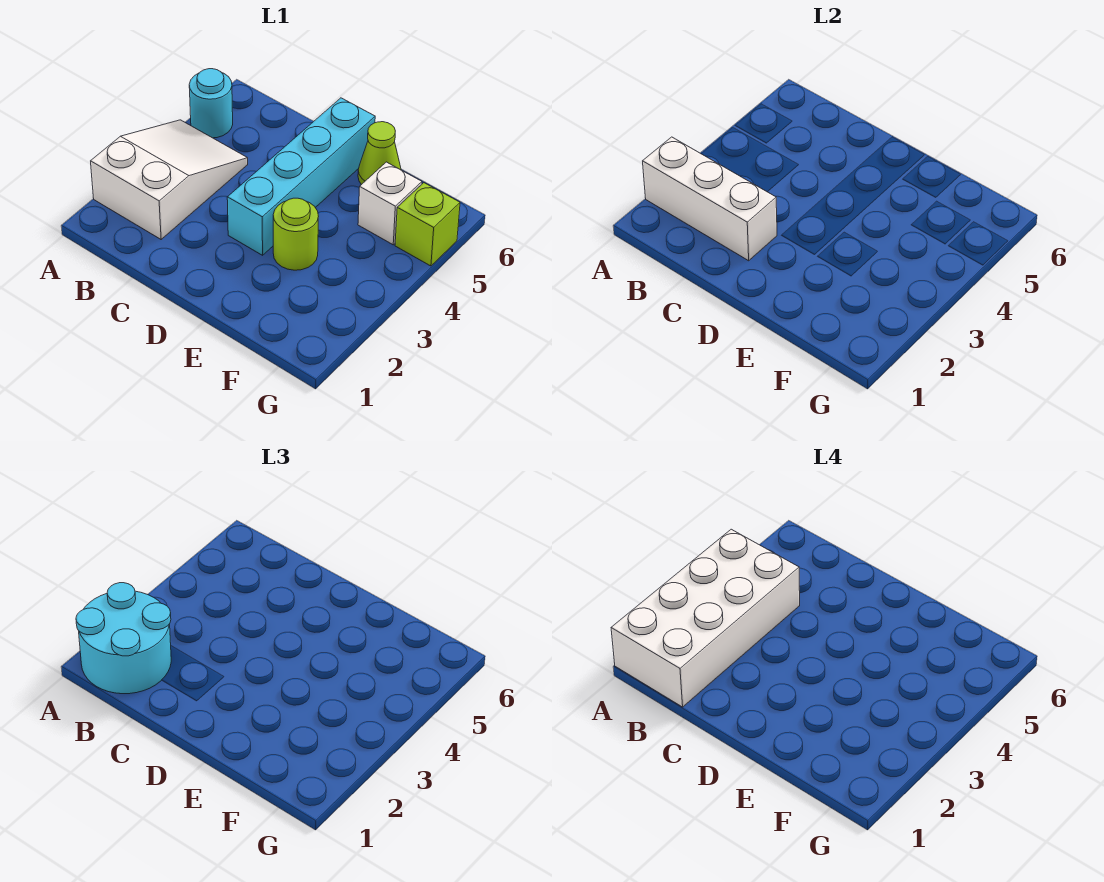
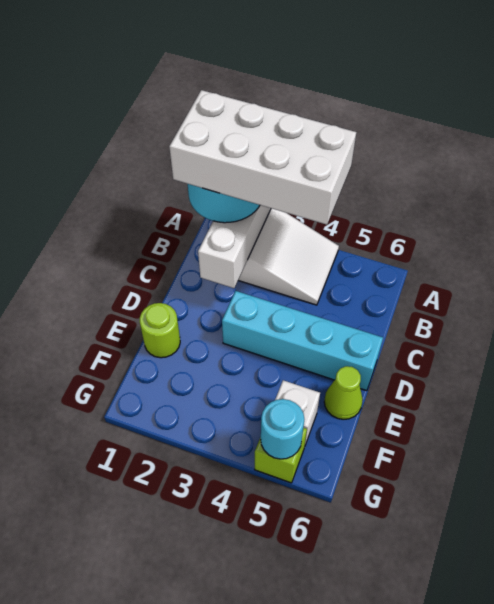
cyan 1x1 round brick [189,69,233,138] -> cyan 1x1 round brick moved to [261,399,304,459]
lime 1x1 round brick [273,198,319,270] -> lime 1x1 round brick moved to [140,303,180,358]

